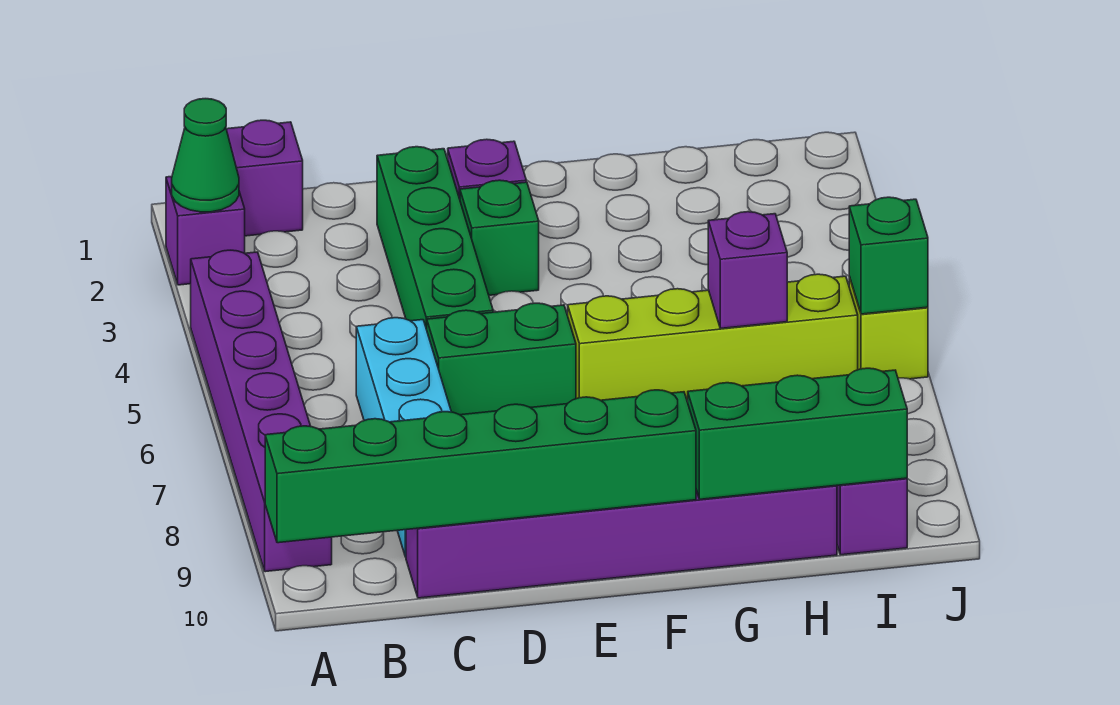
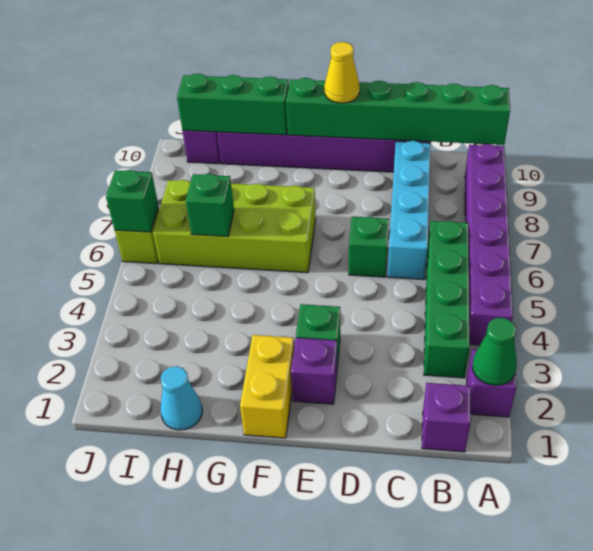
green 1x4 brick [377,147,493,329] -> green 1x4 brick moved to [424,221,470,378]
green 1x2 brick [427,303,576,415] -> green 1x1 brick [349,217,389,277]
none -> yellow 1x1 cone [324,42,360,103]
none -> yellow 1x2 brick [240,335,294,438]
lime 1x4 brick [568,274,858,400] -> lime 2x4 brick [153,180,316,273]
none -> cyan 1x1 cone [160,366,202,430]
purple 1x1 brick [708,212,787,328] -> green 1x1 brick [186,174,234,237]

